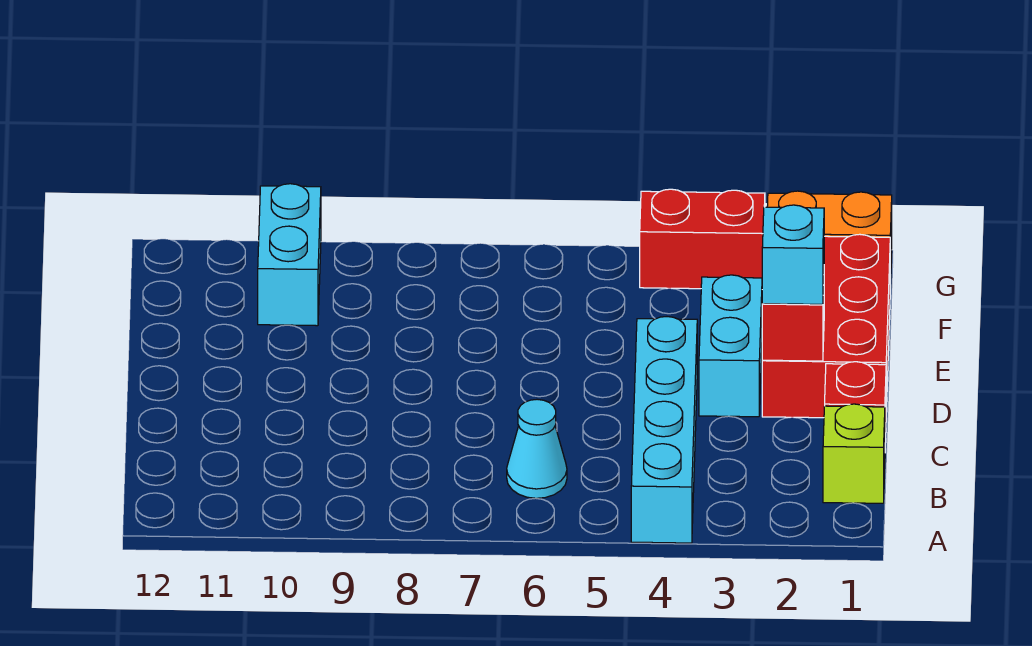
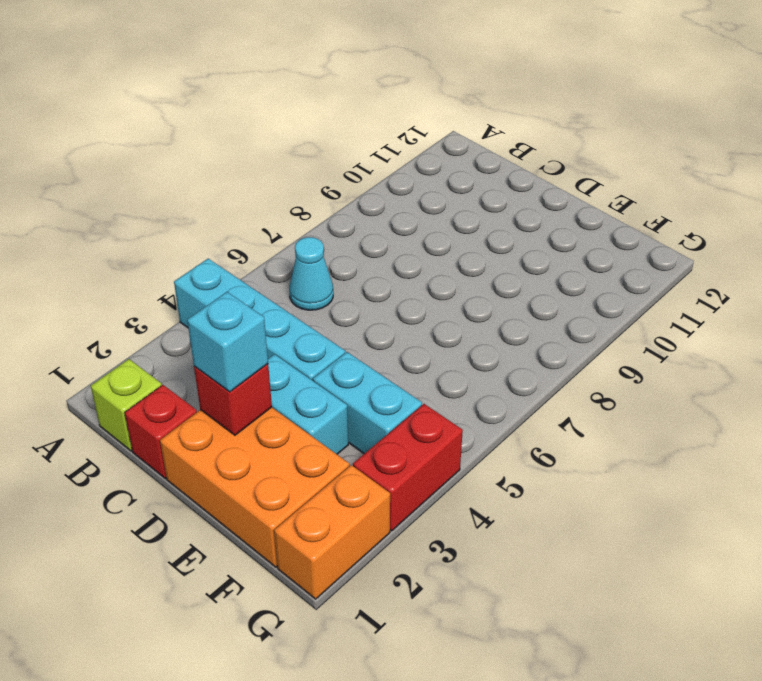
red 2x3 brick [762,234,890,418] -> orange 2x3 brick [160,407,349,567]
cyan 1x2 brick [258,184,321,326] -> cyan 1x2 brick moved to [313,352,422,454]

